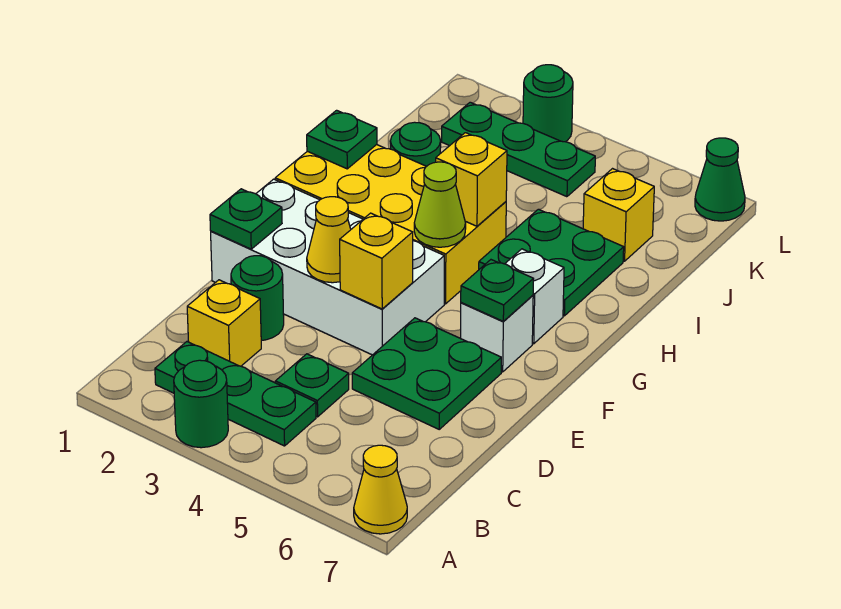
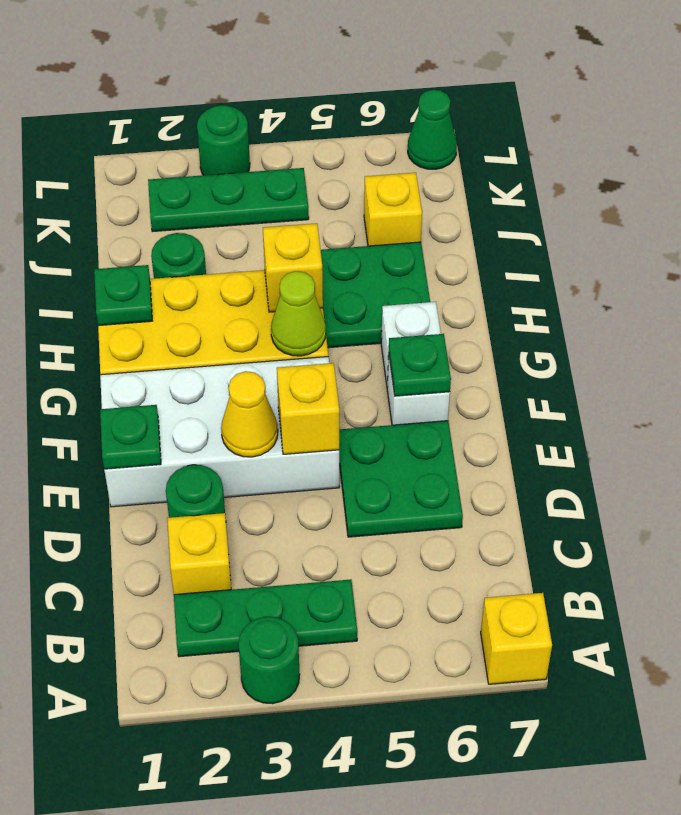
yellow 1x1 cone [354,445,407,534] -> yellow 1x1 brick [481,593,552,684]
green 1x1 plate [275,354,349,417] -> none

